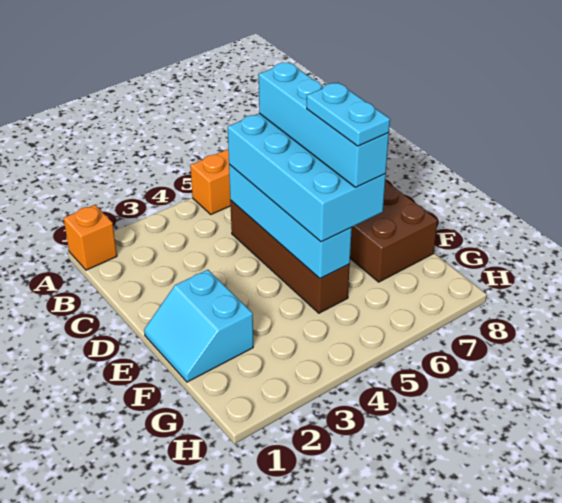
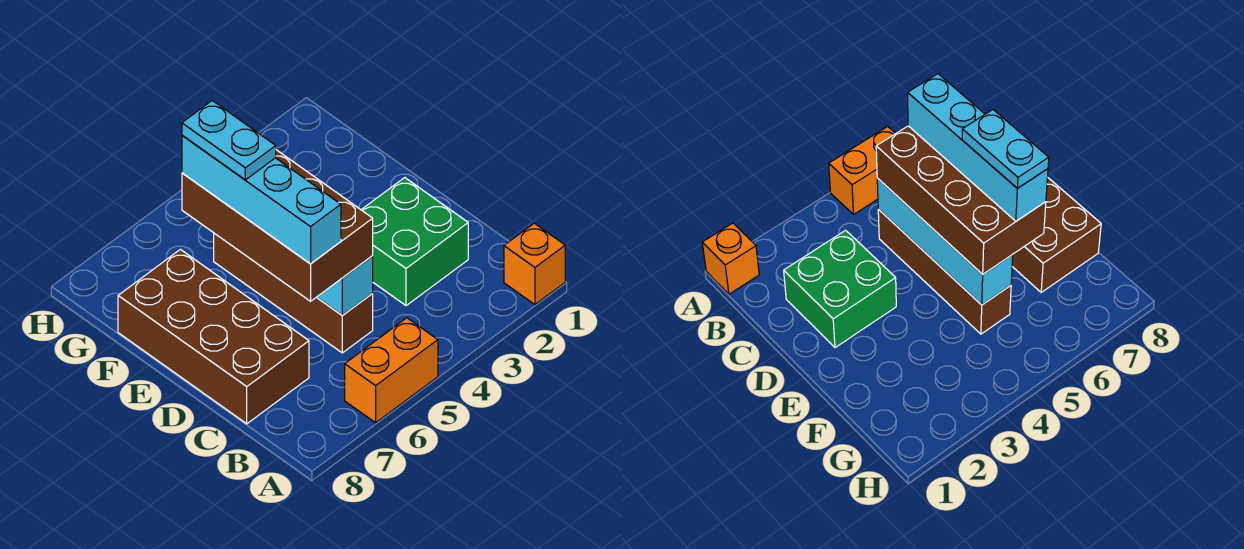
none -> green 2x2 brick [361,178,468,306]
cyan 2x4 brick [228,113,386,242] -> brown 2x4 brick [182,150,373,301]
cyan 2x2 slope [144,270,253,382] -> none

